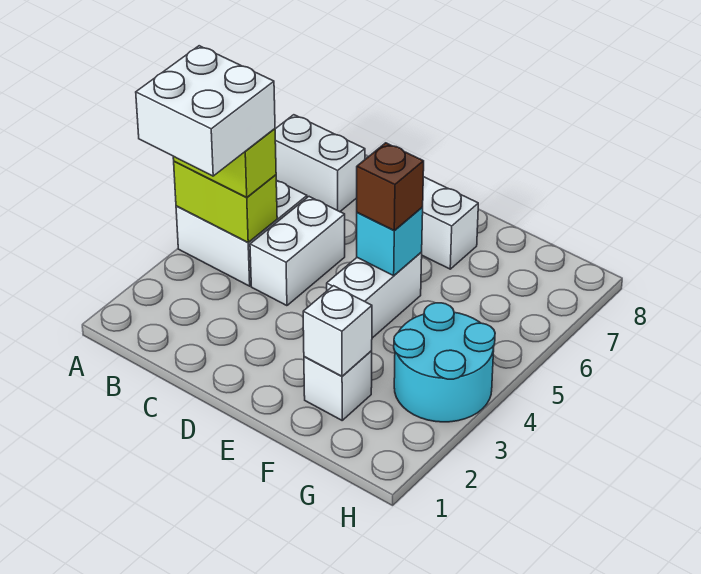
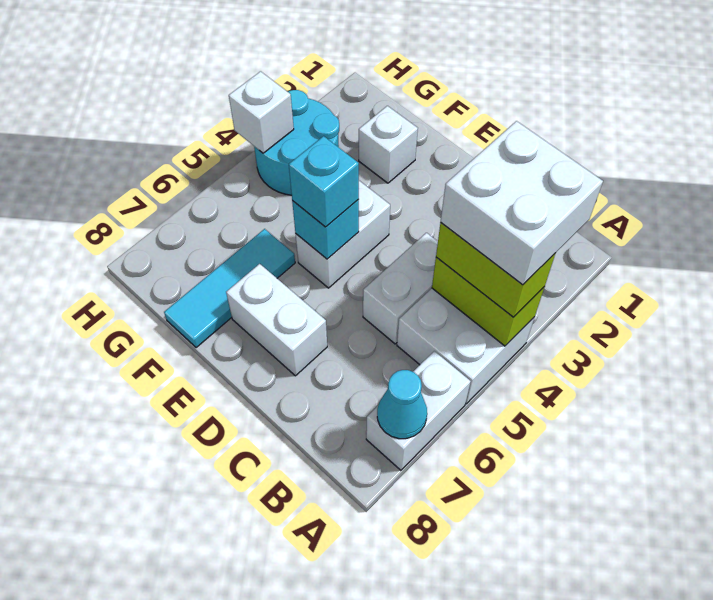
white 1x2 brick [275,115,365,212] -> white 1x2 brick turned to [366,351,471,470]
none -> cyan 1x1 cone [377,370,427,439]
brown 1x1 brick [357,143,424,231] -> cyan 1x1 brick [289,136,359,227]
white 1x1 brick [303,286,372,376] -> white 1x1 brick moved to [229,71,294,153]
none -> cyan 1x3 tile [164,229,295,348]

